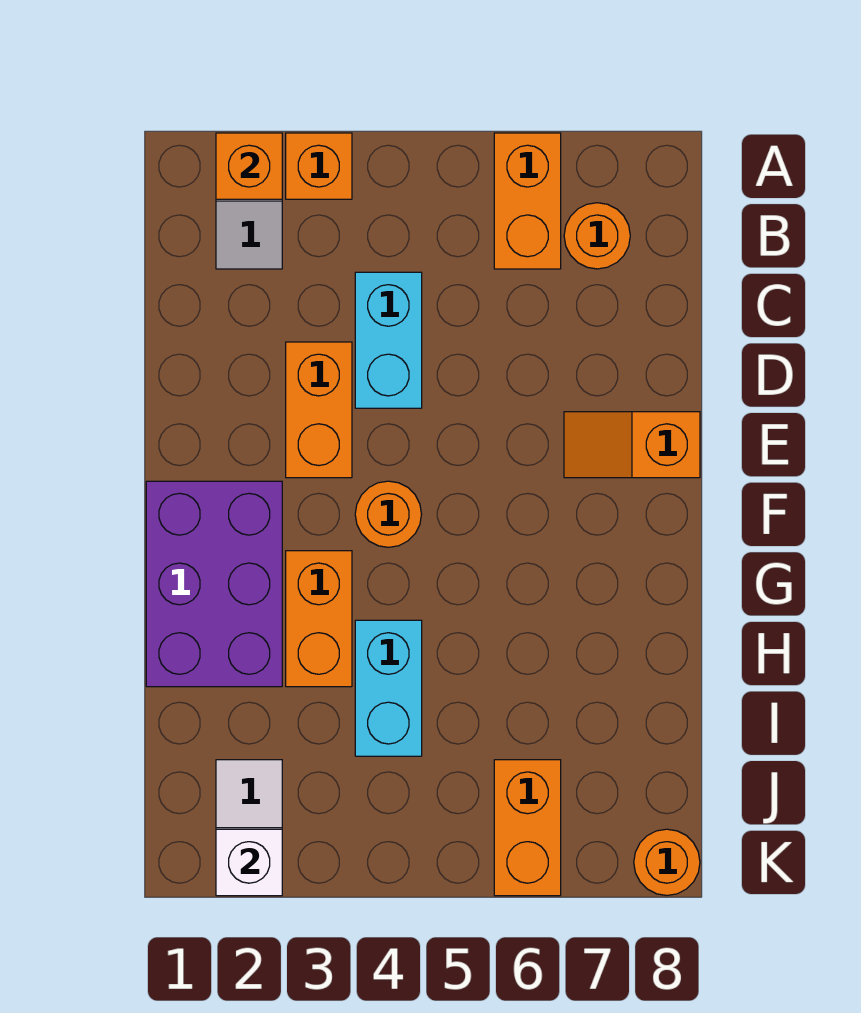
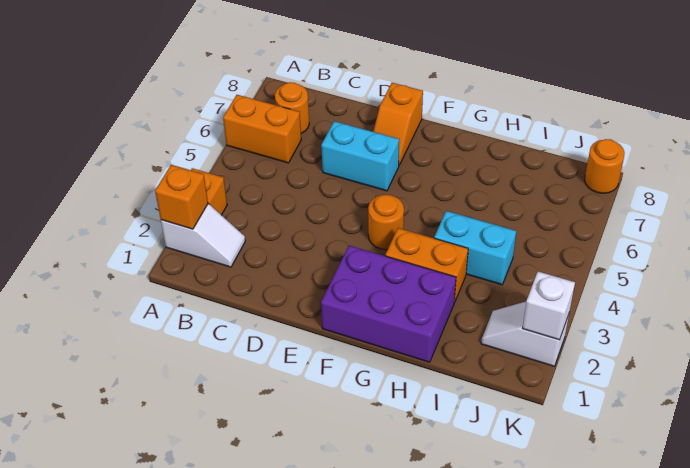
cyan 1x2 brick [355,272,422,408] -> cyan 1x2 brick moved to [321,121,399,191]
orange 1x2 brick [286,342,352,478] -> none
orange 1x2 brick [494,760,561,896] -> none

